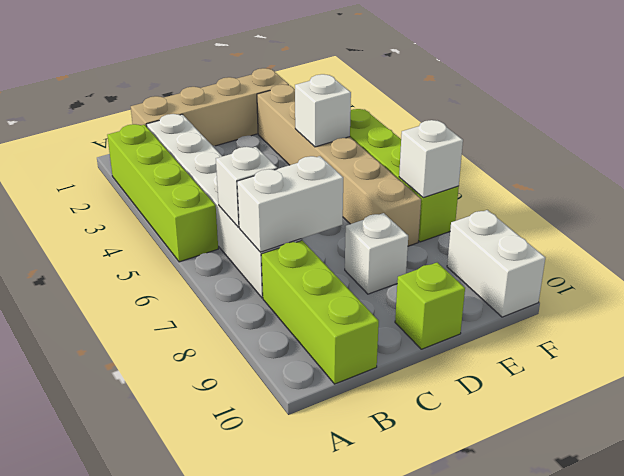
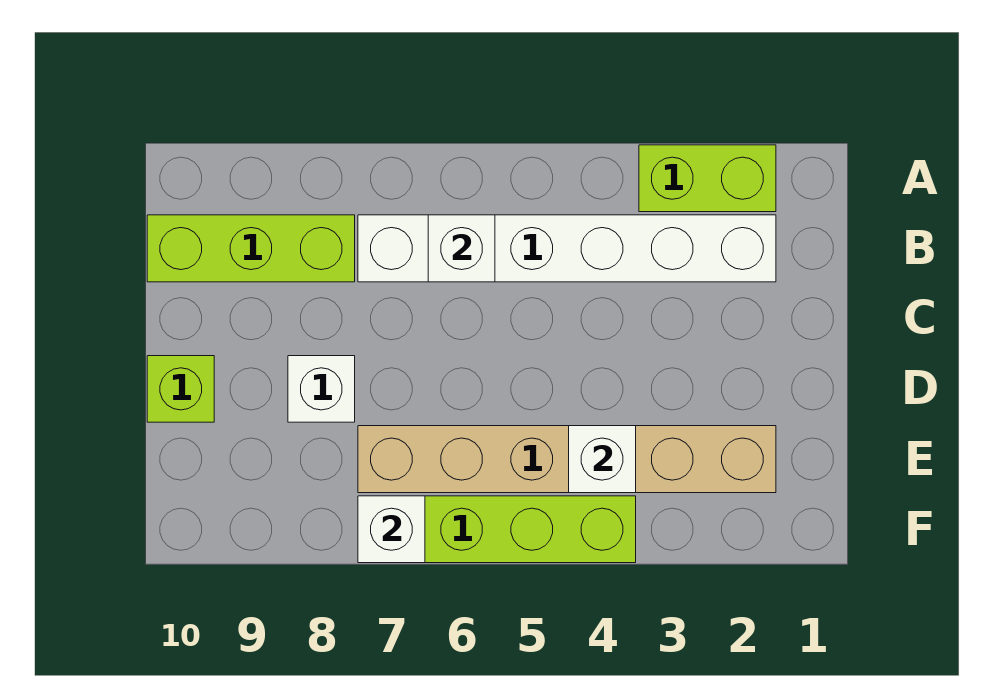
lime 1x4 brick [107,124,218,262] -> lime 1x2 brick [639,145,776,212]
tan 1x4 brick [131,68,289,146] -> none
white 1x2 brick [237,156,343,252] -> none
white 1x2 brick [447,210,545,317] -> none

